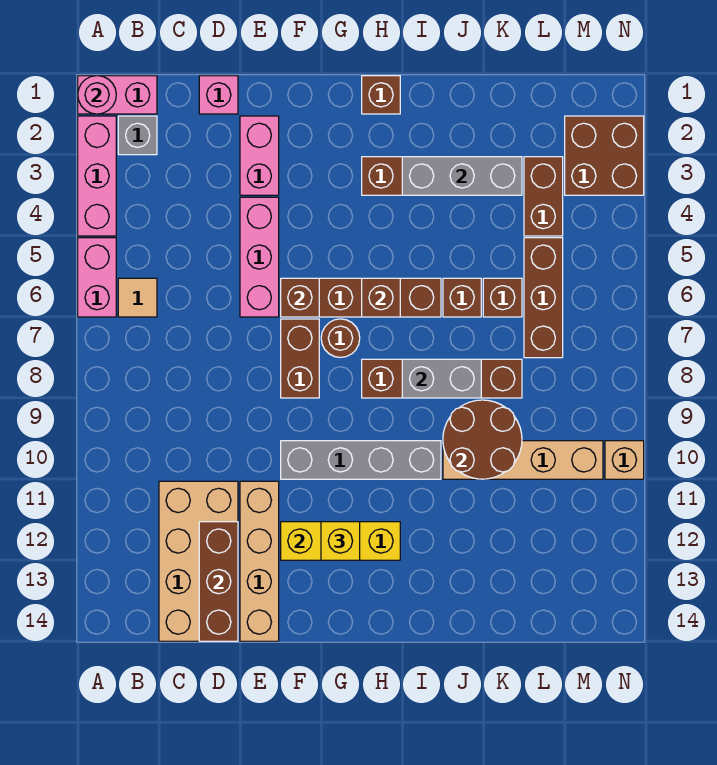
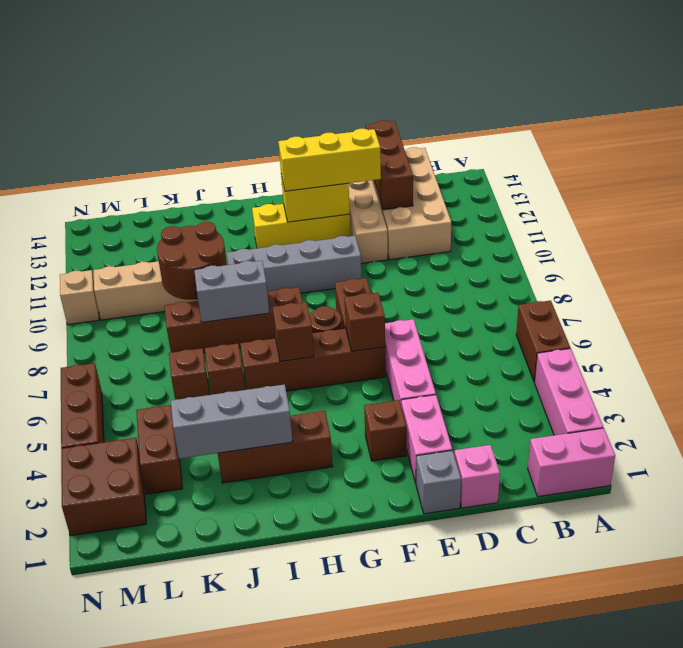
pink 1x1 round brick [78,76,116,114] -> none
pink 1x2 brick [78,238,116,317] -> brown 1x2 brick [516,301,570,382]
grey 1x1 brick [118,116,157,155] -> grey 1x1 brick moved to [416,450,461,514]
tan 1x1 tile [118,278,157,317] -> none
yellow 1x1 brick [321,522,360,560] -> yellow 1x3 brick [278,129,381,191]
brown 1x1 brick [362,76,400,114] -> brown 1x1 brick moved to [364,400,406,461]
brown 1x3 brick [524,238,563,358] -> brown 1x3 brick moved to [61,363,104,448]

